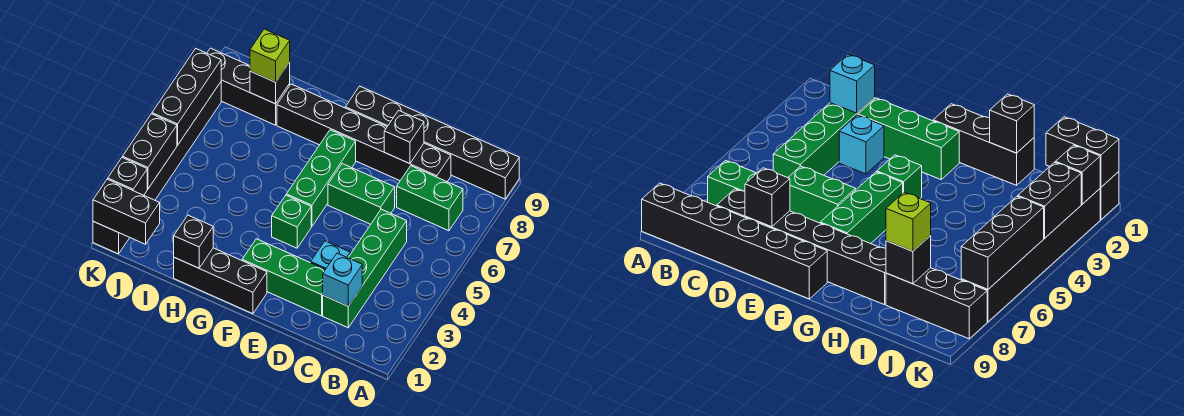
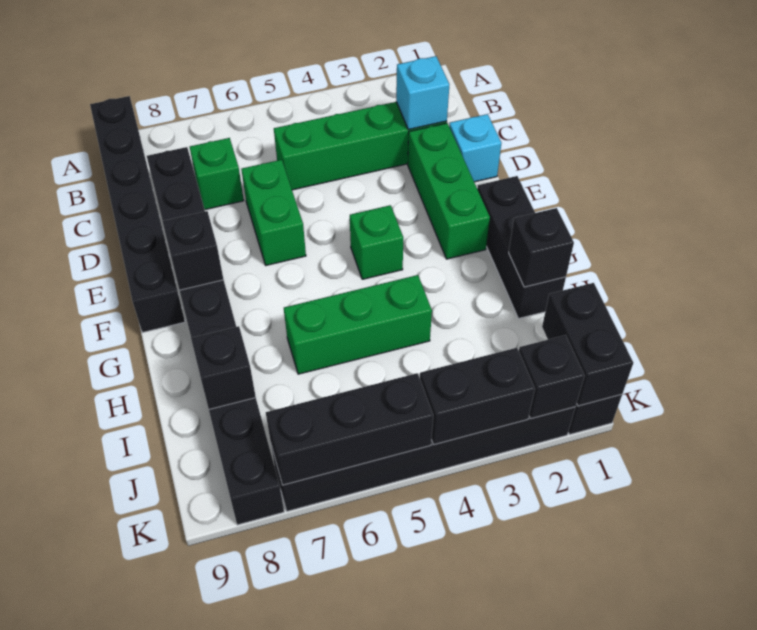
green 1x2 brick [397,166,463,231] -> green 1x1 brick [190,138,244,210]
cyan 1x1 brick [311,241,350,269] -> cyan 1x1 brick moved to [449,114,501,182]
black 1x1 brick [384,110,424,164] -> black 1x1 brick moved to [162,211,224,290]
green 1x3 brick [286,130,356,226] -> green 1x3 brick moved to [284,275,432,374]
lime 1x1 brick [250,29,290,82] -> none

